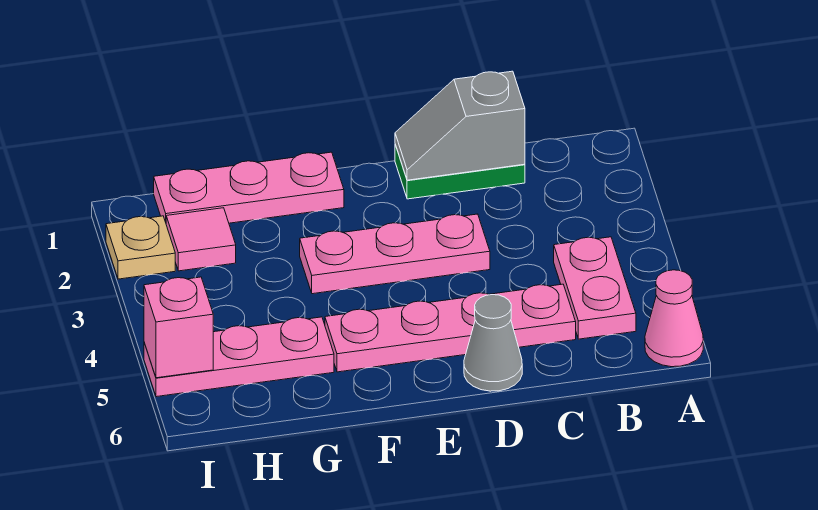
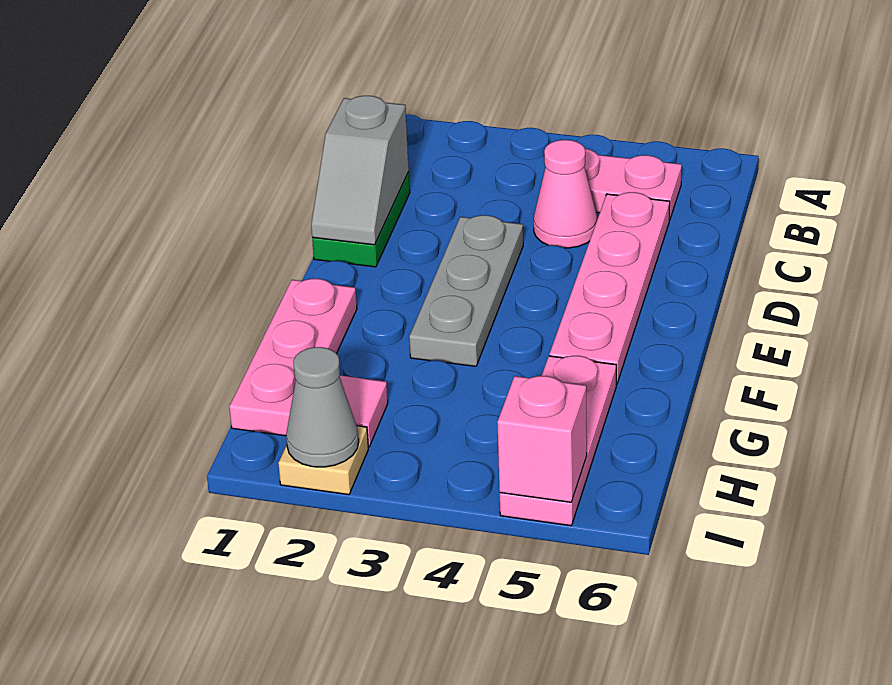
pink 1x1 cone [645,270,703,367] -> pink 1x1 cone moved to [534,140,597,248]
pink 1x3 plate [300,214,490,294] -> grey 1x3 plate [409,215,523,366]
grey 1x1 cone [464,295,522,391] -> grey 1x1 cone moved to [286,347,359,467]

